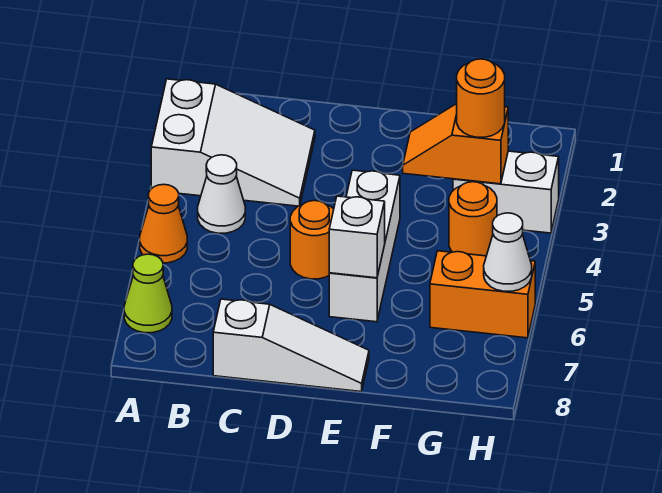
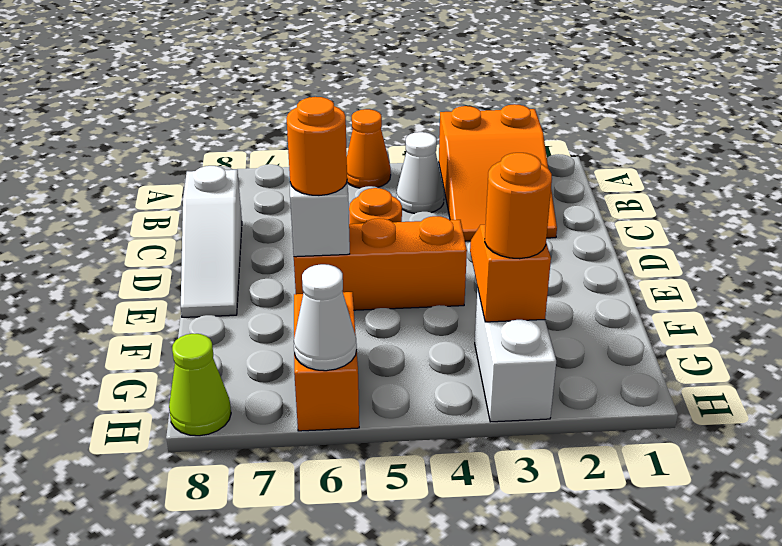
white 2x3 slope [151,79,315,206] -> orange 2x3 slope [439,104,557,241]
lime 1x1 cone [124,254,172,333] -> lime 1x1 cone moved to [169,334,231,436]
white 1x3 brick [329,170,400,322] -> orange 1x3 brick [294,216,467,310]
orange 1x1 round brick [449,182,497,256] -> orange 1x1 round brick moved to [286,97,347,195]

